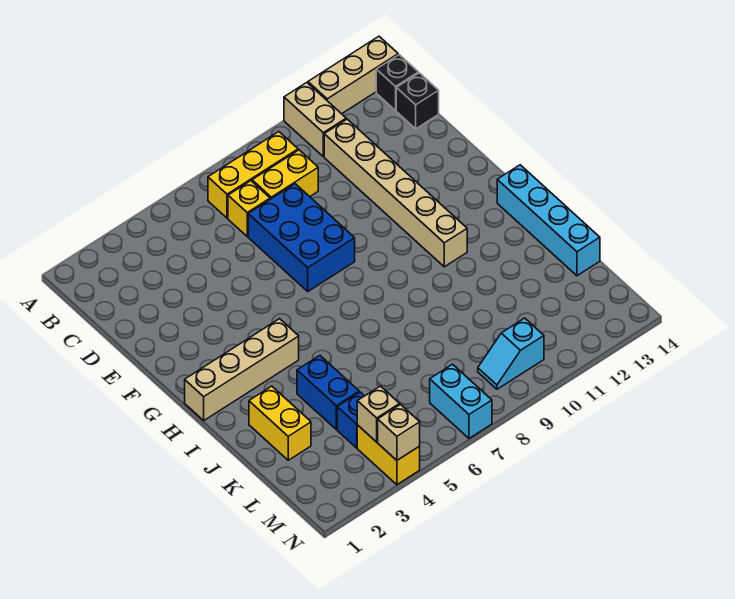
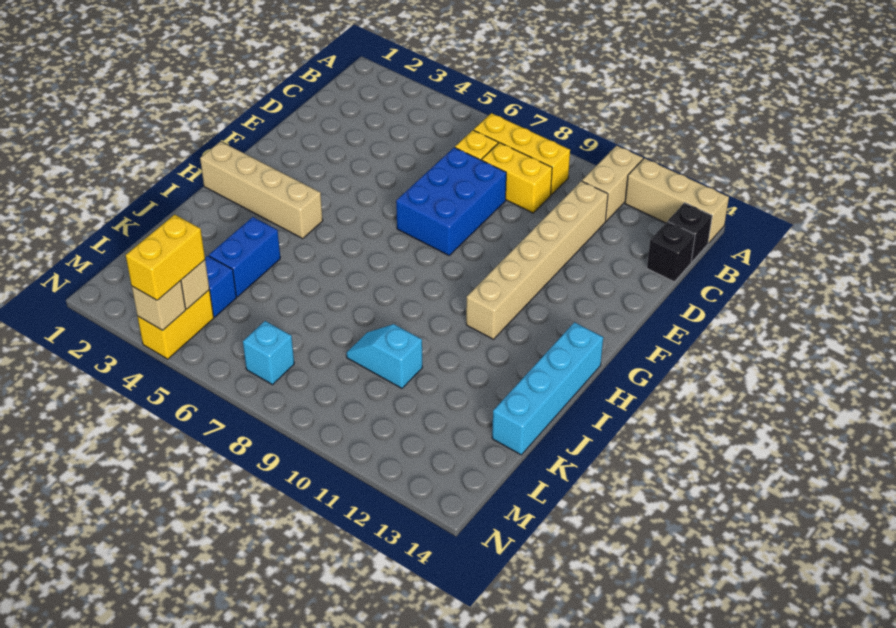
yellow 1x2 brick [249,386,311,460] -> yellow 1x2 brick moved to [126,215,205,300]
cyan 1x2 brick [430,364,492,438] -> cyan 1x1 brick [243,321,294,385]
cyan 1x2 slope [478,318,544,389] -> cyan 1x2 slope moved to [346,324,422,388]

